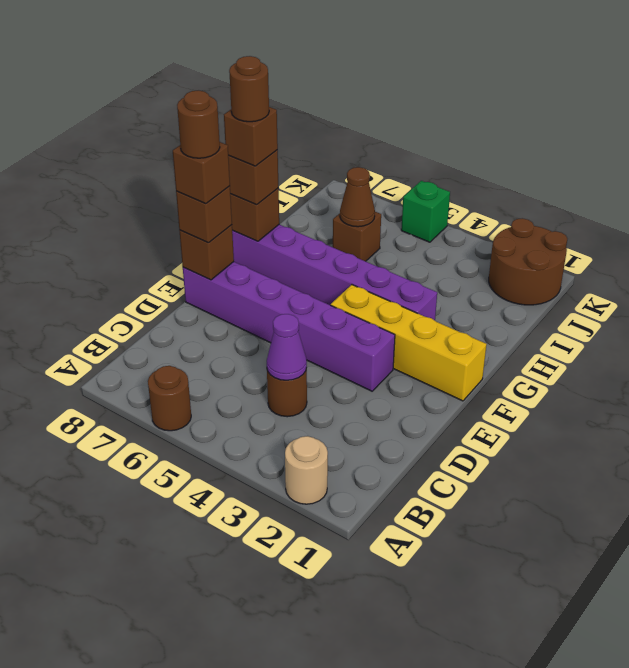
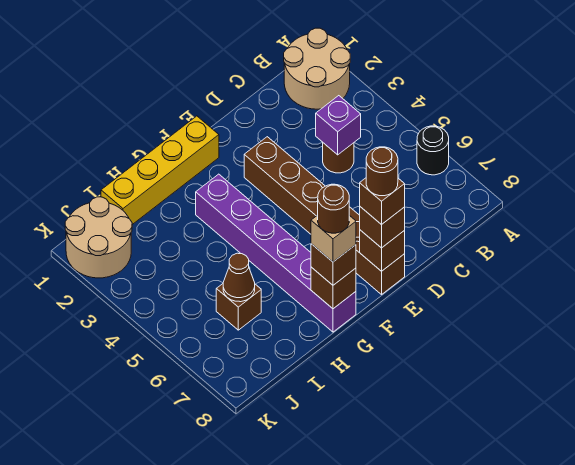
tan 1x1 round brick [285,436,328,504] -> tan 2x2 round brick [284,28,350,109]
brown 1x1 round brick [148,366,191,431] -> black 1x1 round brick [417,126,449,175]
purple 1x1 cone [267,314,307,380] -> purple 1x1 brick [316,96,361,155]
purple 1x6 brick [183,262,395,391] -> brown 1x6 brick [244,137,405,294]
yellow 1x4 brick [331,285,487,401] -> yellow 1x4 brick turned to [101,116,219,225]
brown 1x1 brick [224,107,278,166] -> tan 1x1 brick [311,215,356,262]
brown 2x2 round brick [489,218,567,305] -> tan 2x2 round brick [65,197,132,278]
green 1x1 brick [401,181,450,242] -> none

